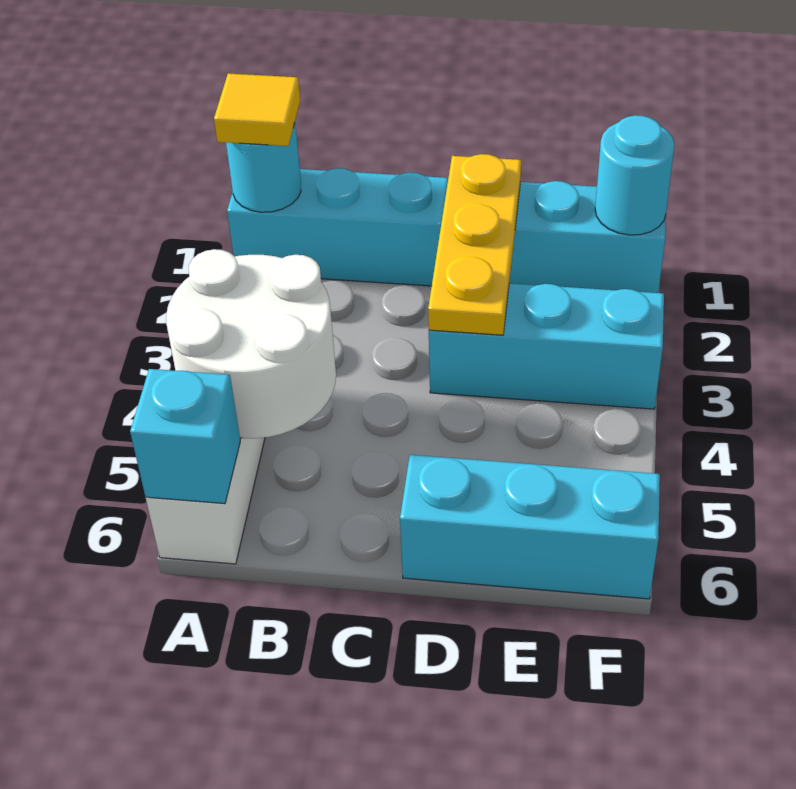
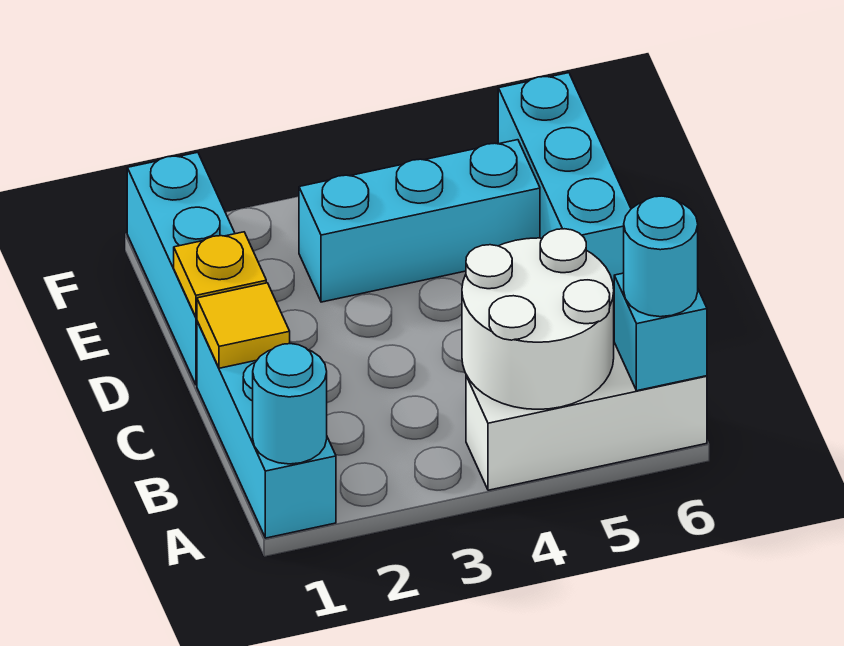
yellow 1x1 tile [214,73,300,146] -> yellow 1x1 tile moved to [197,283,290,368]
yellow 1x3 plate [428,154,521,335] -> yellow 1x1 plate [174,232,266,317]
cyan 1x3 brick [429,283,664,409] -> cyan 1x3 brick turned to [299,140,540,302]
cyan 1x1 round brick [595,115,674,235] -> cyan 1x1 round brick moved to [624,196,698,317]

